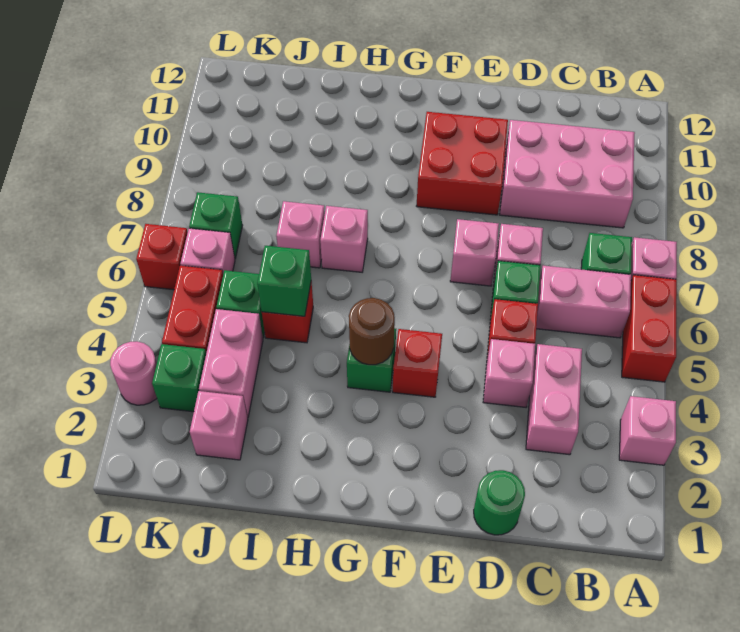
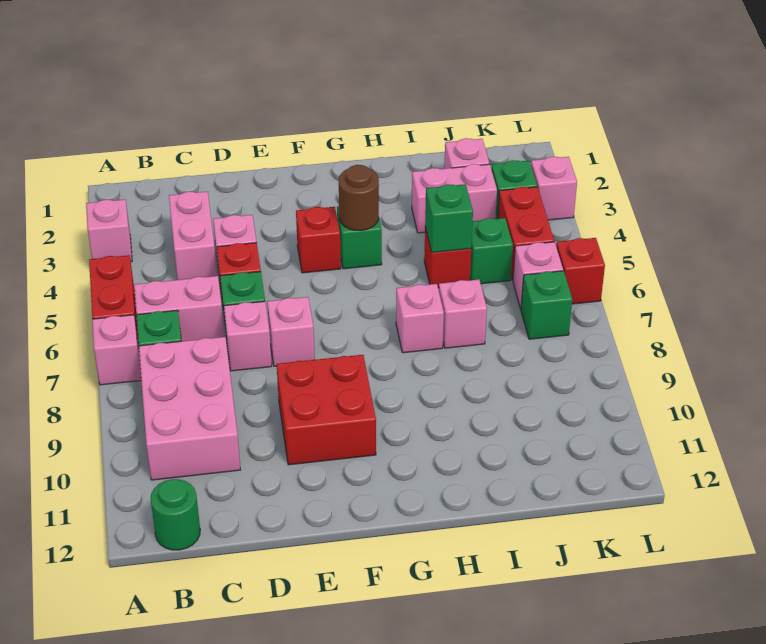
pink 2x3 brick [500,120,635,228] -> pink 2x3 brick turned to [139,337,240,480]
green 1x1 round brick [474,470,525,535] -> green 1x1 round brick moved to [151,479,200,550]
pink 1x2 brick [199,309,263,418] -> pink 1x2 brick turned to [412,164,497,233]
pink 1x1 round brick [110,341,157,405] -> pink 1x1 brick [531,157,577,220]

